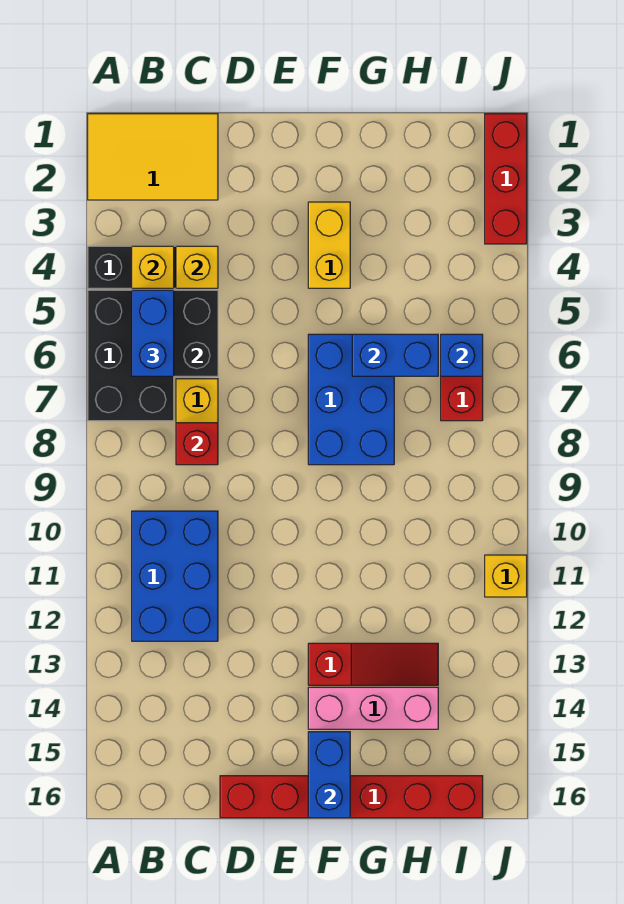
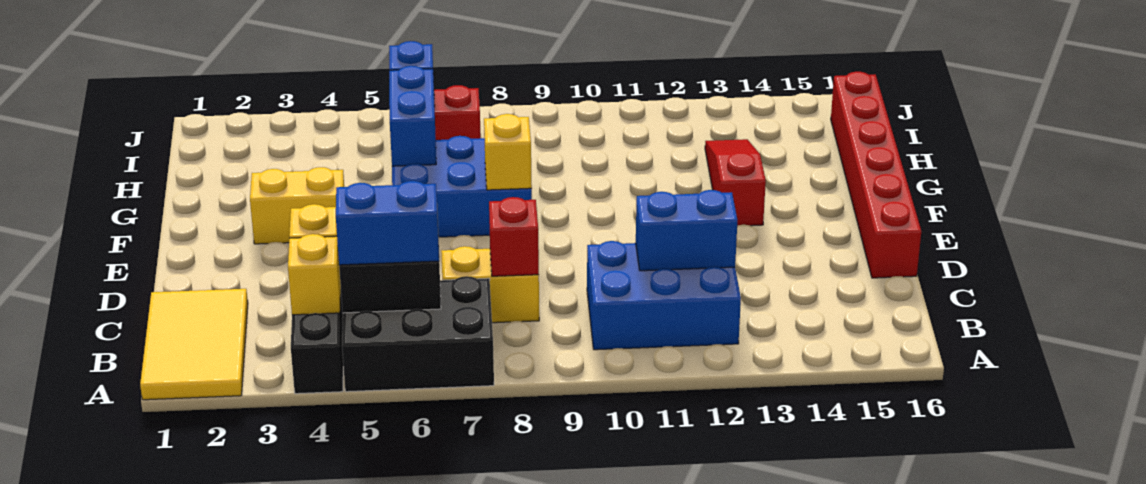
pink 1x3 brick [308,687,438,729] -> none
blue 1x2 brick [308,732,350,818] -> blue 1x2 brick moved to [636,190,738,271]
red 1x3 brick [485,114,527,244] -> none
yellow 1x1 brick [485,555,527,597] -> yellow 1x1 brick moved to [484,114,532,190]

